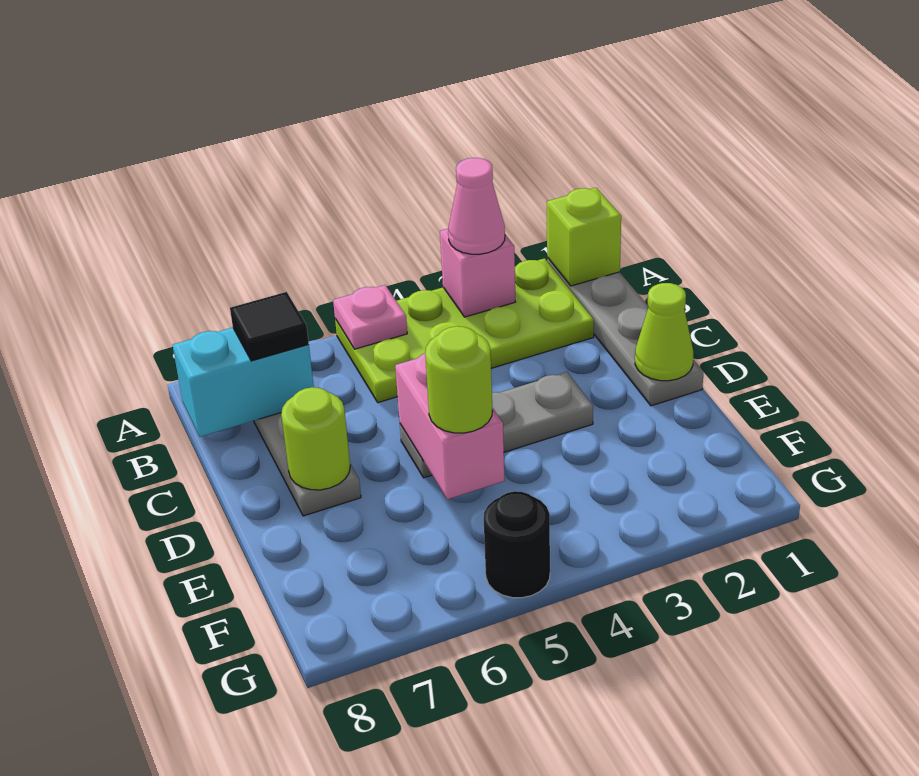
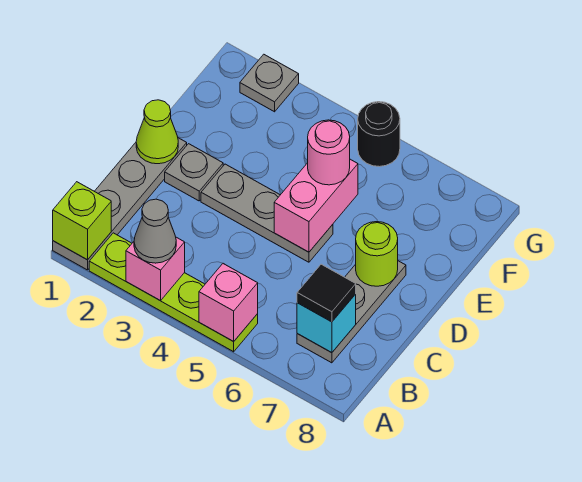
lime 2x4 plate [335,258,594,403] -> lime 1x4 plate [89,233,258,352]
pink 1x1 cone [448,158,505,254] -> grey 1x1 cone [134,199,176,263]
pink 1x1 plate [333,285,407,349] -> pink 1x1 brick [199,264,258,341]
cyan 1x2 brick [173,328,314,437] -> cyan 1x1 brick [297,294,356,353]
none -> grey 1x1 plate [165,144,223,201]
lime 1x1 round brick [425,326,492,433] -> pink 1x1 round brick [308,120,350,185]
none -> grey 1x1 plate [240,54,299,112]

